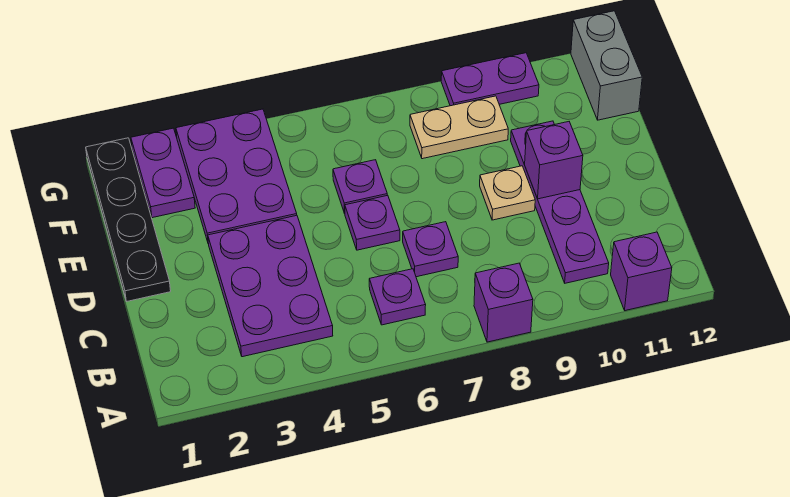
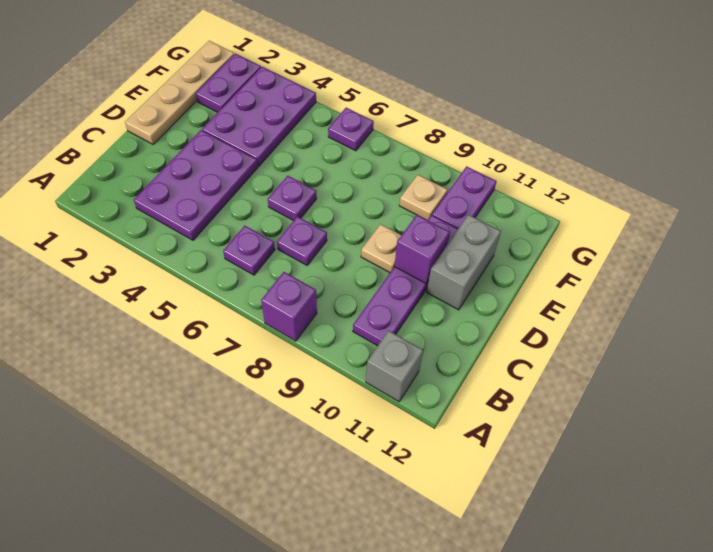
purple 1x1 brick [611,232,672,311] -> grey 1x1 brick [366,331,423,402]
black 1x4 plate [86,138,171,301] -> tan 1x4 plate [125,41,234,145]
purple 1x1 plate [333,160,387,214] -> purple 1x1 plate moved to [328,108,374,151]
tan 1x2 plate [410,96,508,159] -> tan 1x1 plate [399,175,448,220]
grey 1x2 brick [571,11,642,120] -> grey 1x2 brick moved to [427,215,501,310]
purple 1x2 plate [441,53,539,106] -> purple 1x2 plate turned to [432,166,496,229]

